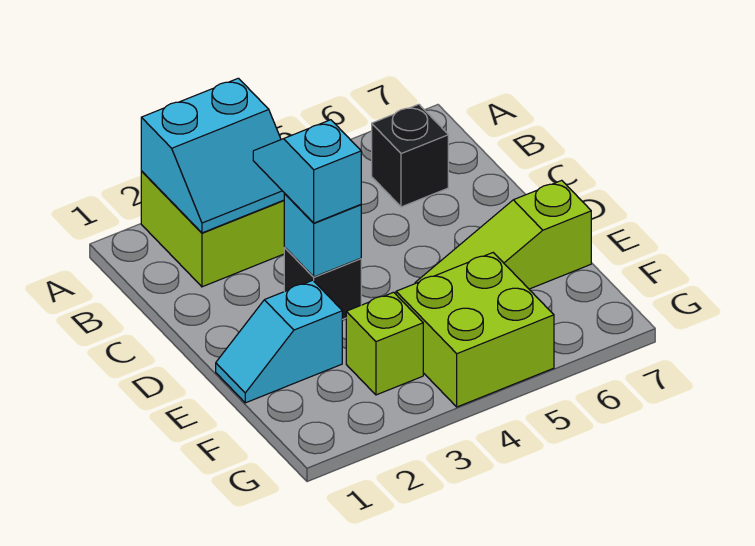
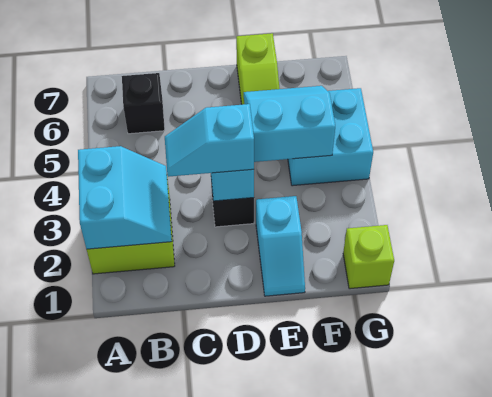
none -> cyan 2x2 slope [244,86,335,162]
lime 1x1 brick [346,292,423,395] -> lime 1x1 brick moved to [343,225,394,289]
lime 2x2 brick [396,253,554,407] -> cyan 2x2 brick [288,88,373,186]

